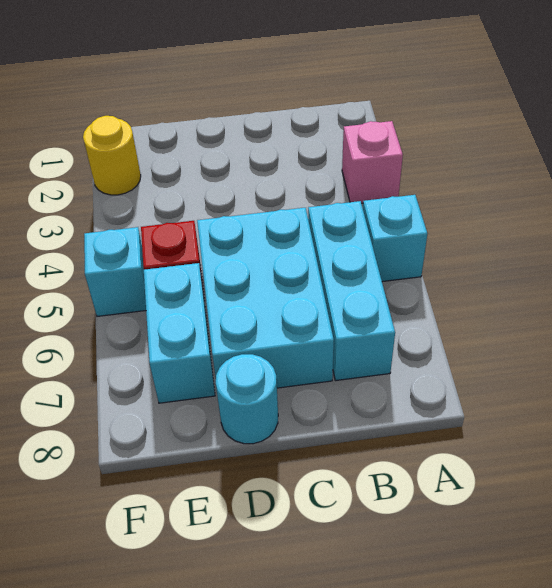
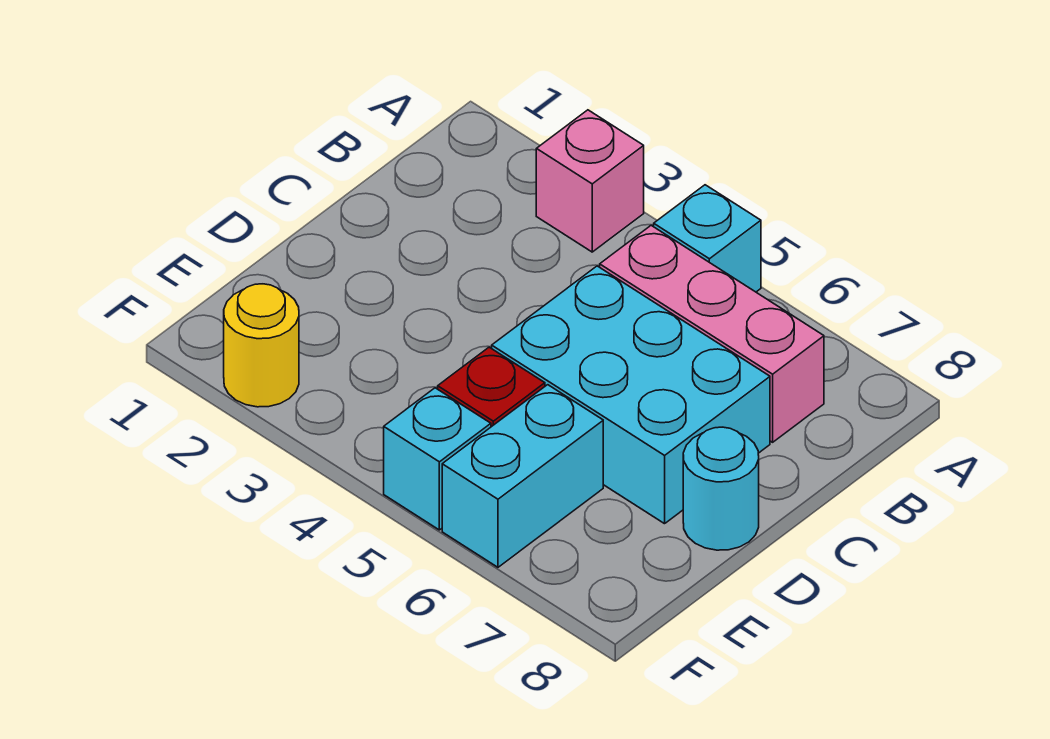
cyan 1x3 brick [308,201,395,381] -> pink 1x3 brick [600,225,824,442]
cyan 1x2 brick [144,263,215,403] -> cyan 1x2 brick turned to [442,385,603,567]

